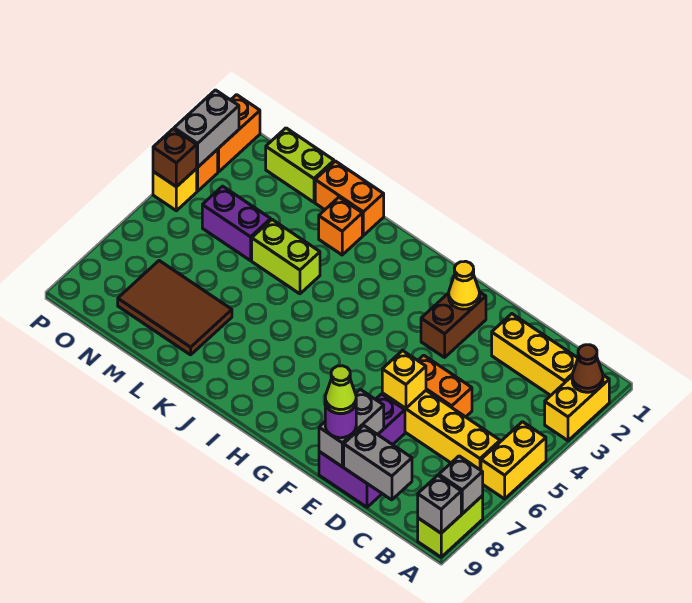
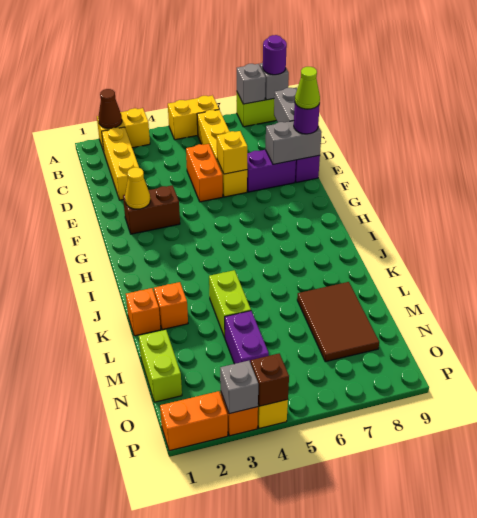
none -> purple 1x1 round brick [263,35,287,75]
orange 1x2 brick [315,161,384,235] -> orange 1x1 brick [126,288,161,336]
grey 1x2 brick [174,90,239,167] -> grey 1x1 brick [220,361,258,414]

